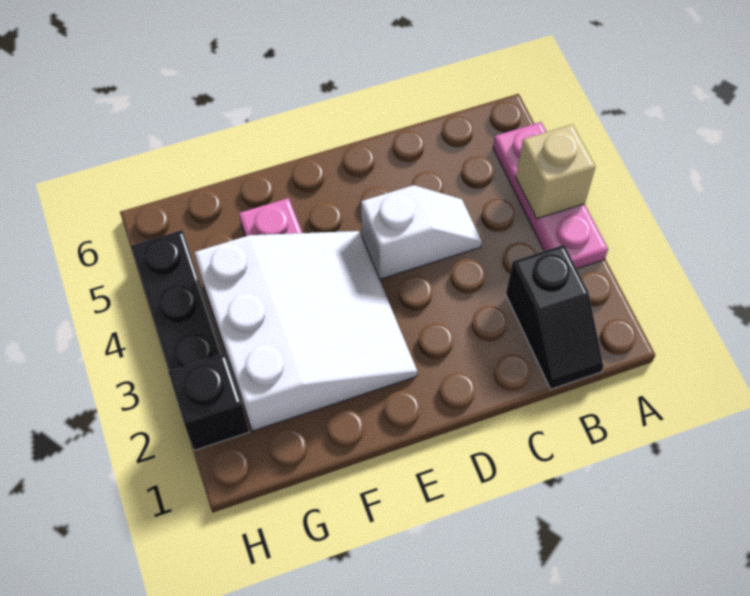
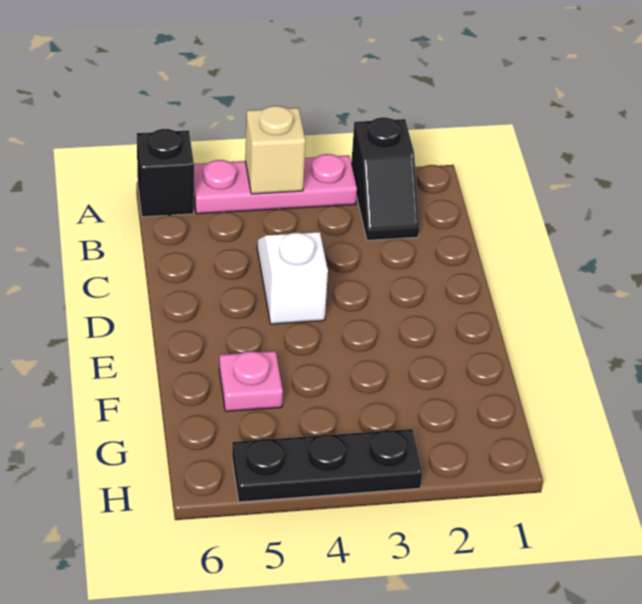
black 1x2 slope [506,245,603,389] -> black 1x2 slope turned to [351,117,419,240]
white 3x3 slope [194,231,417,431] -> none
black 1x1 brick [168,354,249,450] -> black 1x1 brick moved to [137,129,194,217]

